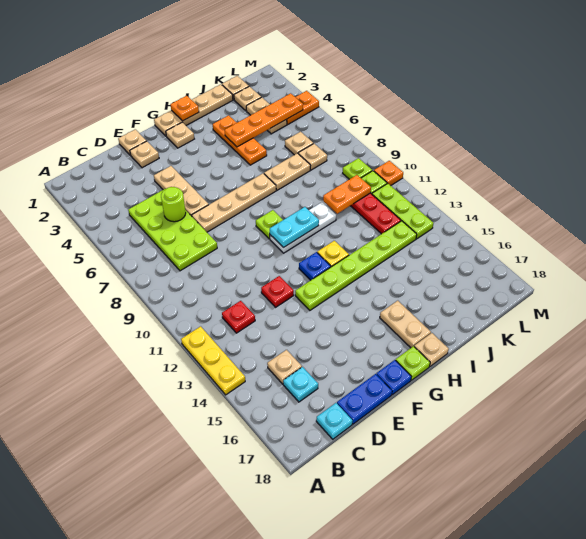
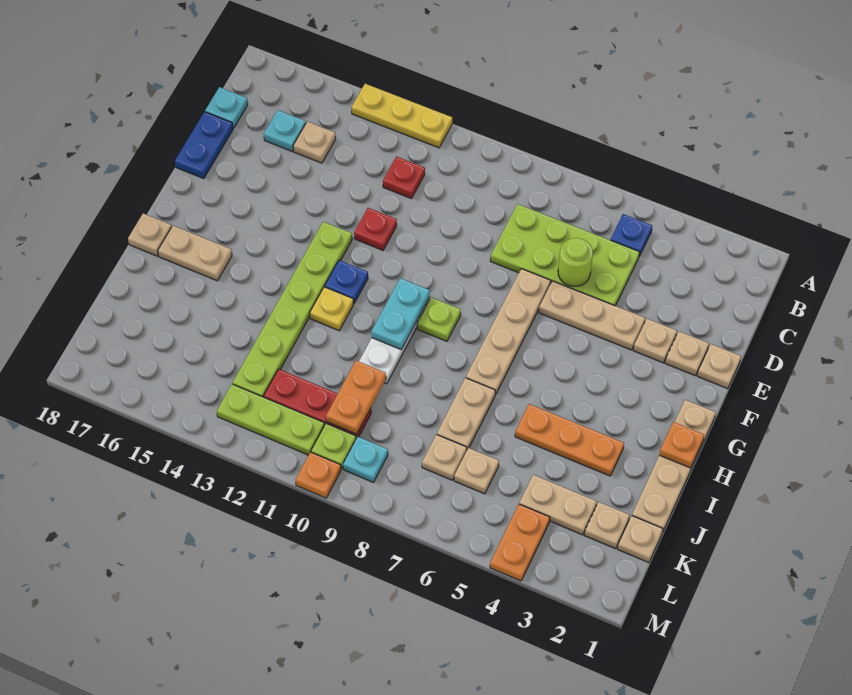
blue 1x1 plate [376,360,411,395] -> blue 1x1 plate moved to [611,214,652,256]
tan 1x1 plate [166,122,194,148] -> tan 1x1 plate moved to [633,319,677,363]
lime 1x1 plate [396,346,430,380] -> none
orange 1x4 plate [225,93,303,147] -> none
lime 1x1 plate [343,158,372,179] -> cyan 1x1 plate [343,437,388,482]

